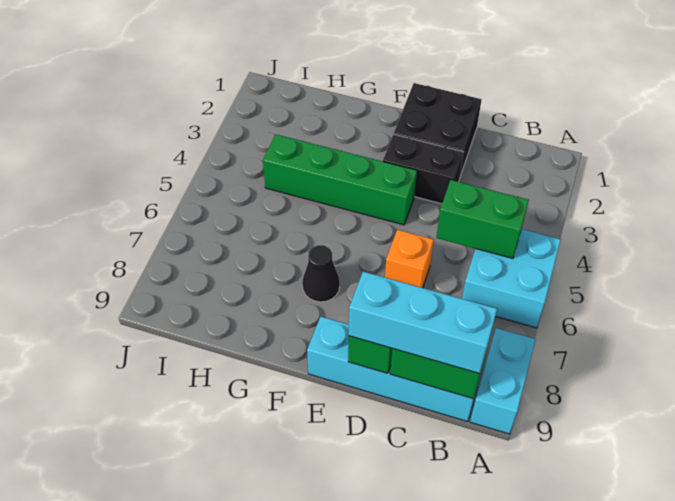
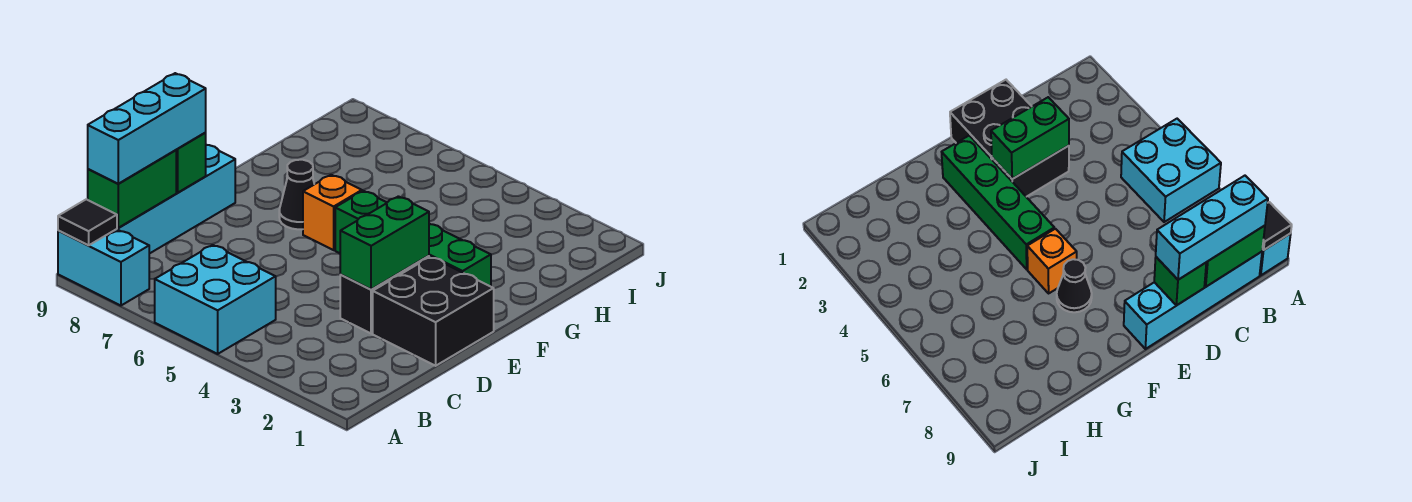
none -> black 1x1 tile [58,199,117,245]
green 1x2 brick [436,180,529,258] -> green 1x2 brick moved to [340,196,429,289]
orange 1x1 brick [385,230,434,288] -> orange 1x1 brick moved to [303,175,362,250]
green 1x4 brick [263,134,417,225] -> green 1x4 brick turned to [335,191,491,287]

